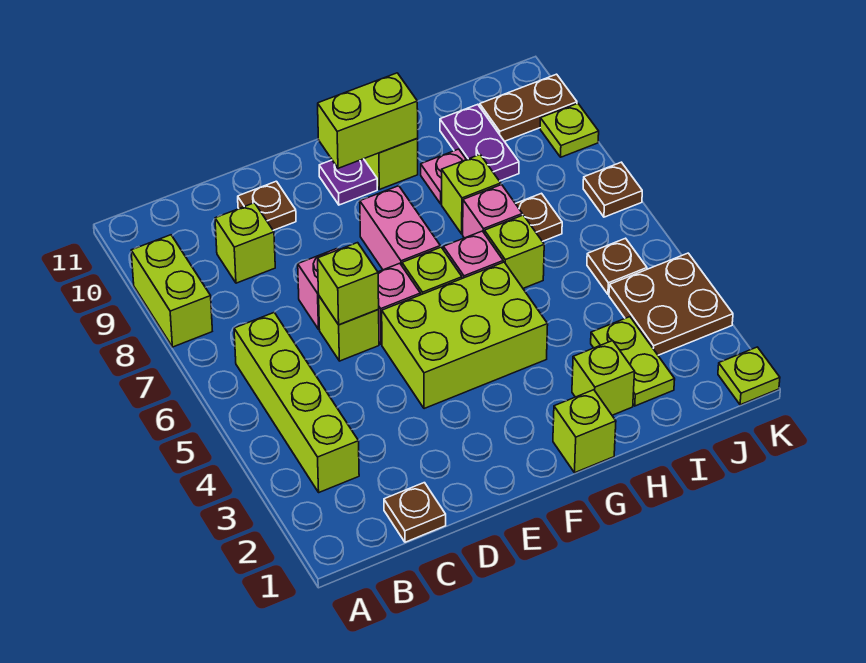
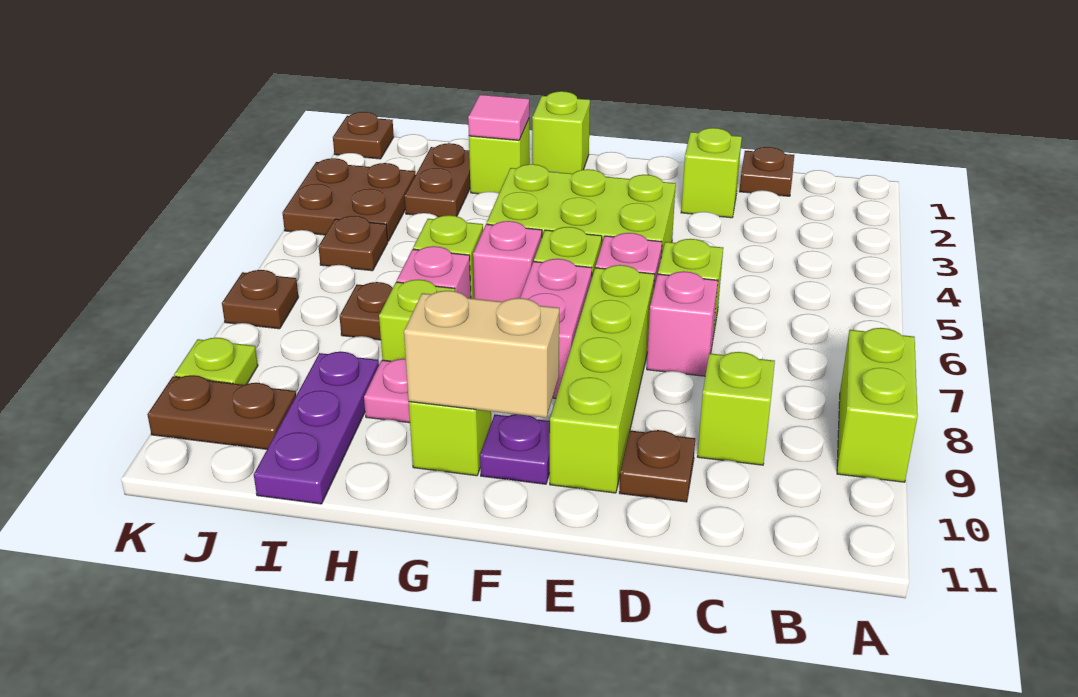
lime 1x4 brick [234,312,359,492] -> lime 1x4 brick moved to [550,265,655,493]
lime 1x1 brick [318,243,379,325] -> lime 1x1 brick moved to [681,128,742,218]
lime 1x2 brick [318,73,418,168] -> tan 1x2 brick [404,291,559,418]
none -> pink 1x1 tile [468,95,529,140]
lime 1x2 plate [591,317,675,406] -> brown 1x2 plate [405,143,470,217]
purple 1x2 plate [440,104,519,181] -> purple 1x3 plate [254,352,379,504]
lime 1x1 plate [718,347,780,405] -> brown 1x1 plate [333,112,394,159]

